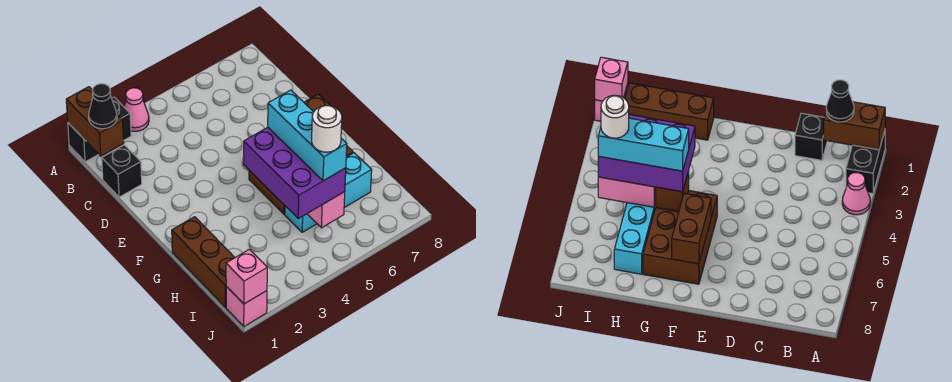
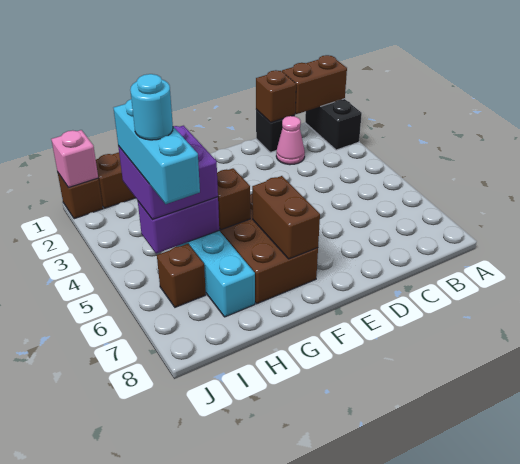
pink 1x1 cone [124,88,149,131] -> pink 1x1 cone moved to [276,116,305,165]
black 1x1 cone [89,84,117,129] -> none
none -> brown 1x1 brick [256,70,296,123]
purple 2x3 brick [244,127,346,218] -> purple 2x2 brick [118,126,218,220]
cyan 1x3 brick [268,90,347,181] -> cyan 1x3 brick turned to [114,99,200,204]
pink 1x2 brick [307,192,345,228] -> purple 1x2 brick [138,197,219,254]
white 1x1 round brick [312,106,342,152] -> cyan 1x1 round brick [130,74,173,140]
none -> brown 1x1 brick [157,244,206,307]
pink 1x1 brick [226,286,267,326] -> brown 1x1 brick [58,173,103,219]

